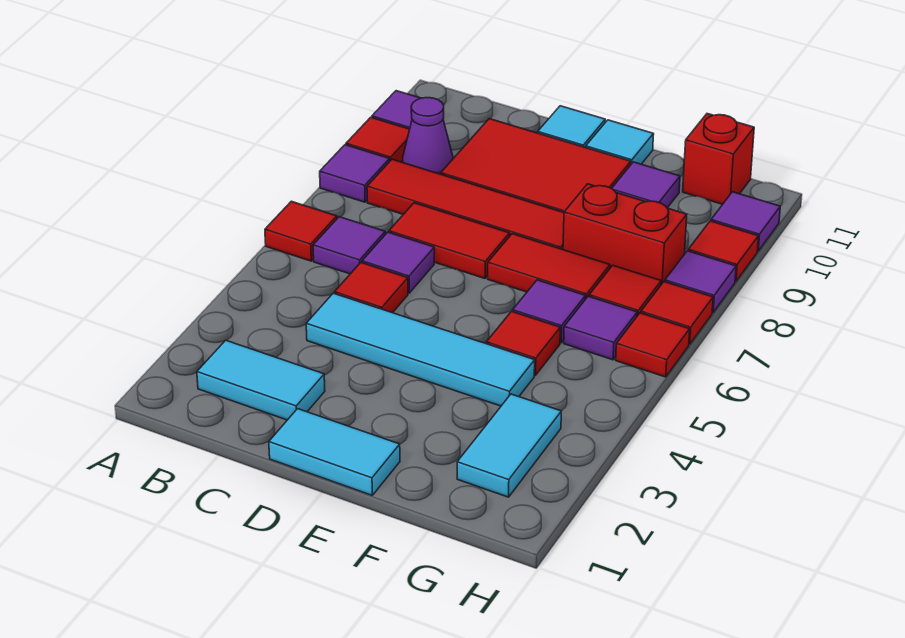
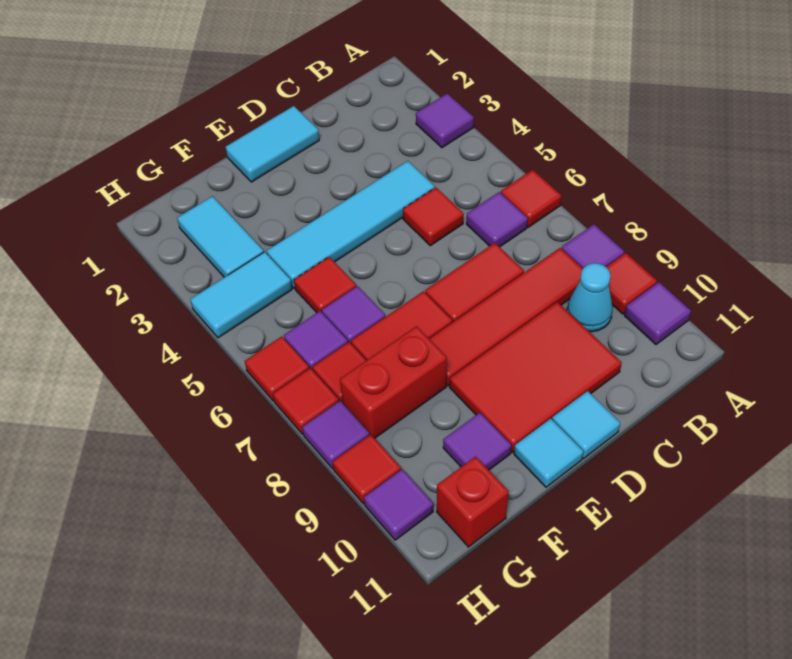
cyan 1x2 tile [197,340,325,420] -> cyan 1x2 tile moved to [190,252,292,338]
purple 1x1 cone [403,98,453,174] -> cyan 1x1 cone [567,263,613,332]
purple 1x1 tile [362,232,434,293] -> purple 1x1 tile moved to [416,94,474,148]

